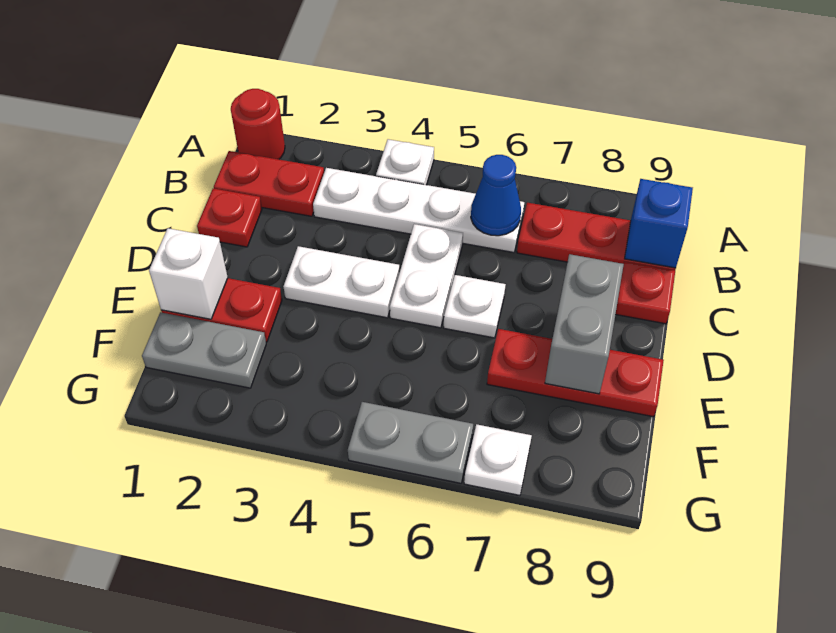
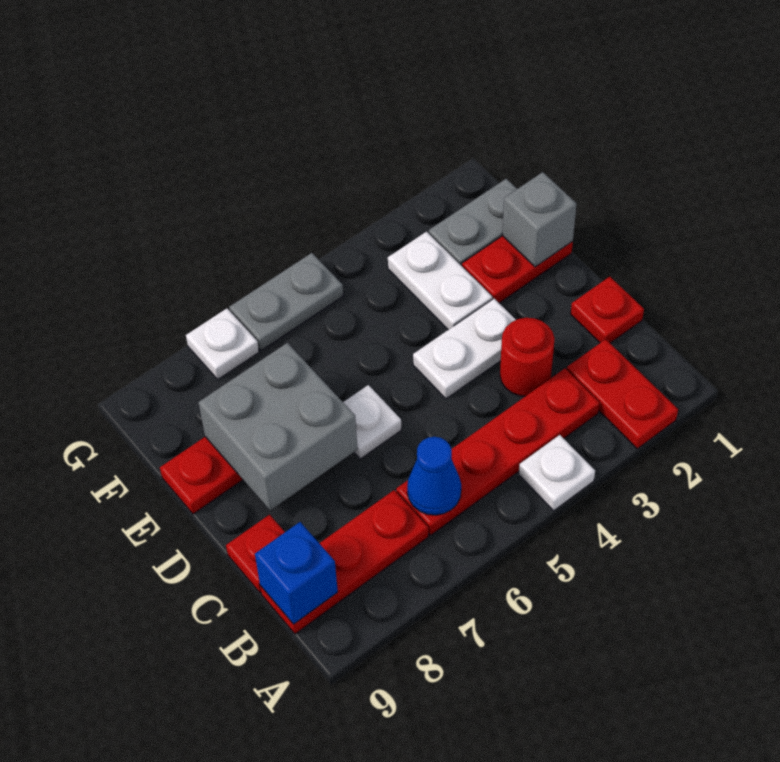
red 1x1 round brick [231,89,285,159] -> red 1x1 round brick moved to [500,318,555,396]
red 1x2 plate [214,151,324,216] -> red 1x2 plate turned to [567,339,678,449]
white 1x4 plate [313,168,524,253] -> red 1x4 plate [396,368,600,535]
white 1x2 plate [390,224,463,328] -> white 1x2 plate moved to [388,232,492,330]
grey 1x2 brick [545,254,624,394] -> grey 2x2 brick [198,343,357,510]
white 1x1 brick [149,228,228,319] -> grey 1x1 brick [502,172,577,267]

